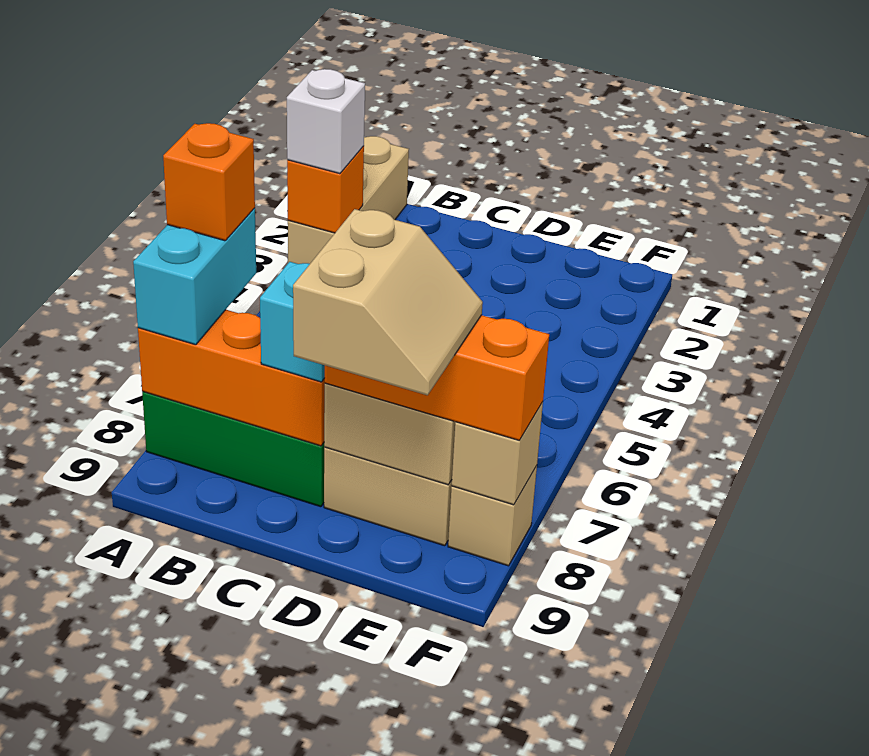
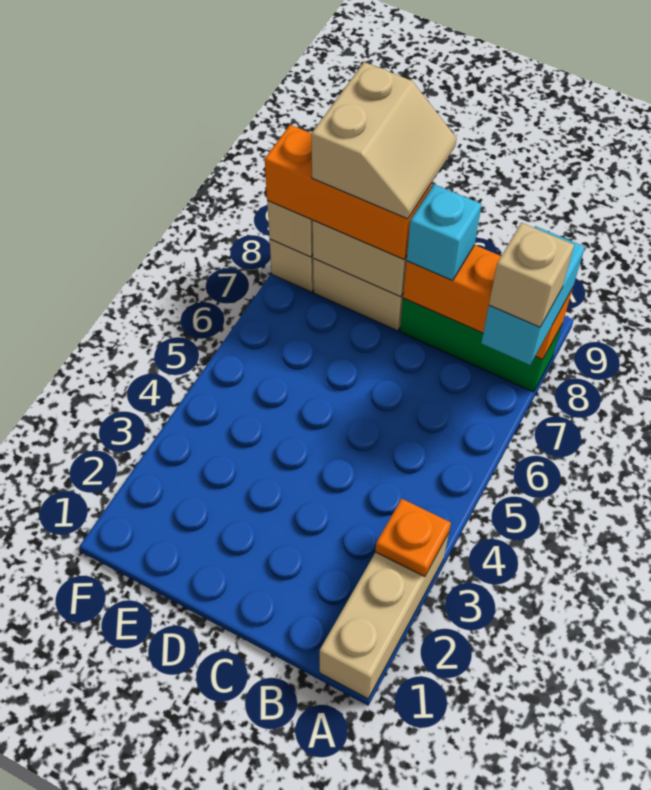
orange 1x1 brick [287,146,364,233] -> orange 1x1 plate [375,499,451,577]
white 1x1 brick [287,69,365,174] -> none
orange 1x1 brick [163,123,255,241] -> tan 1x1 brick [489,223,574,327]
tan 2x2 slope [293,209,483,395] -> tan 2x2 slope turned to [311,62,456,219]

